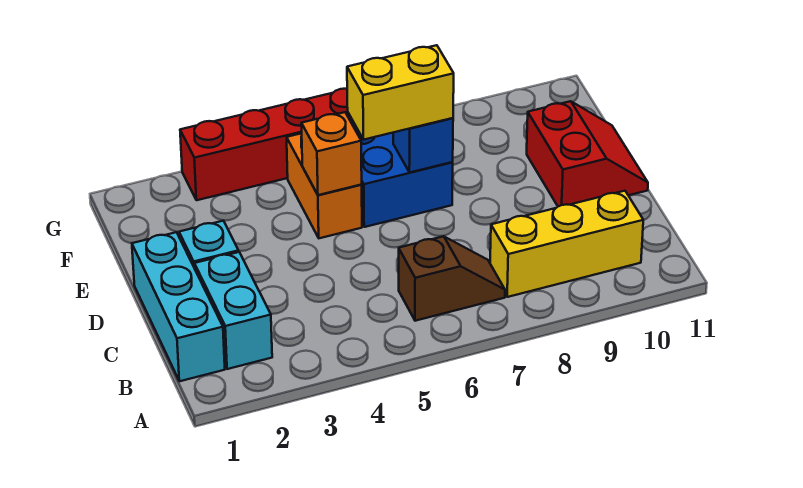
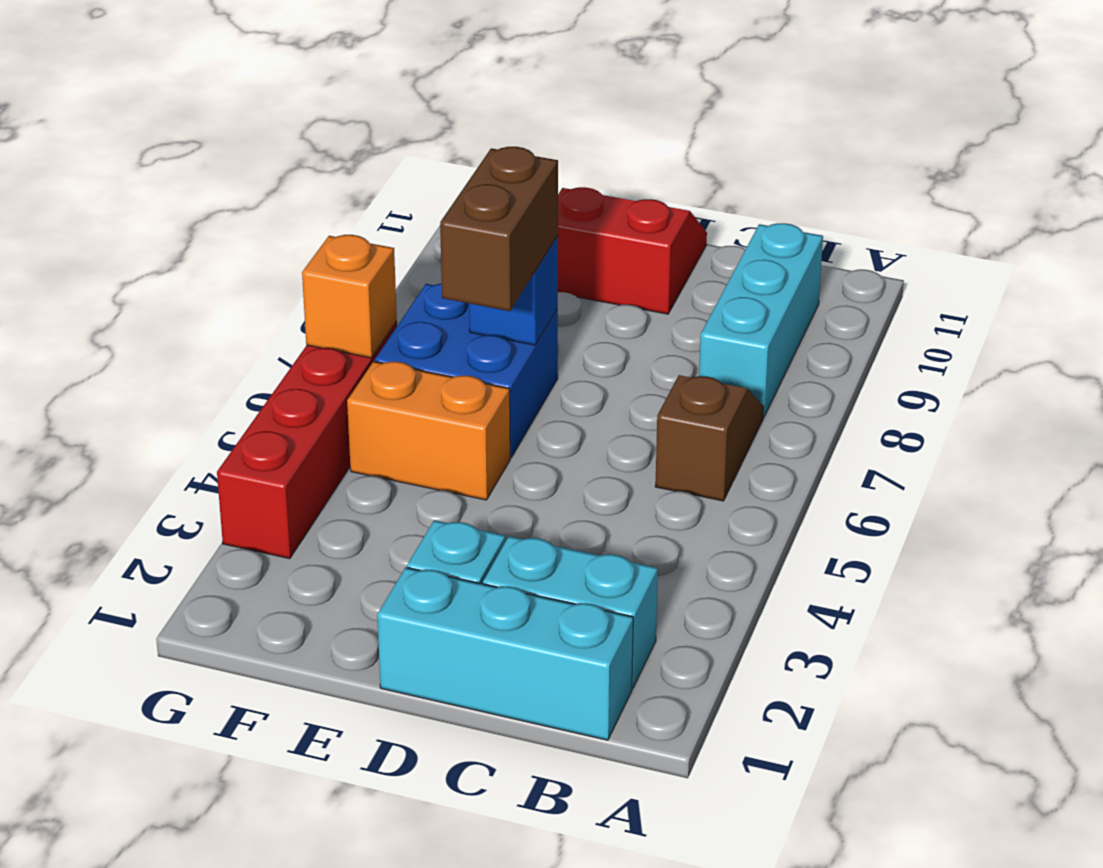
yellow 1x3 brick [490,191,643,297] -> cyan 1x3 brick [699,223,823,417]
orange 1x1 brick [301,112,362,195] -> orange 1x1 brick moved to [302,235,397,358]
yellow 1x2 brick [347,45,454,140] -> brown 1x2 brick [440,147,558,311]

